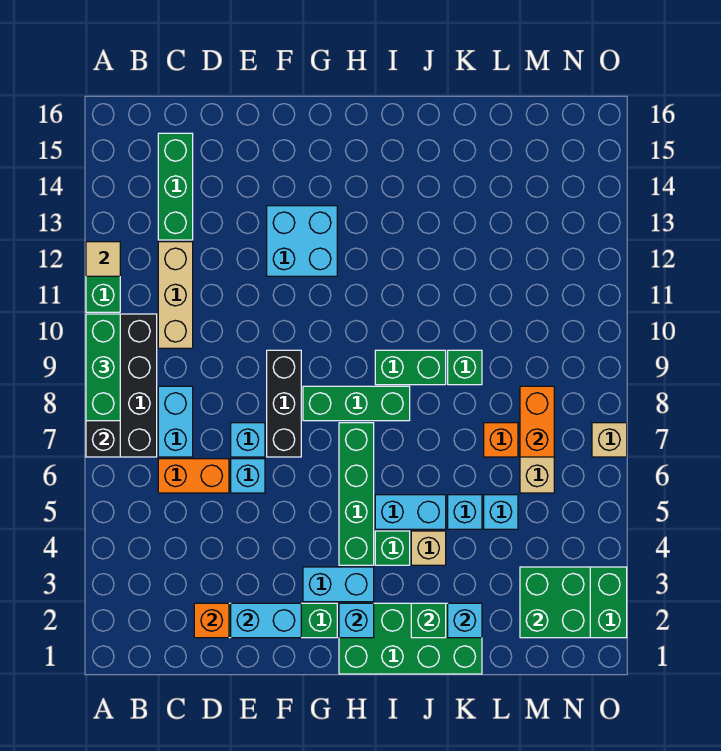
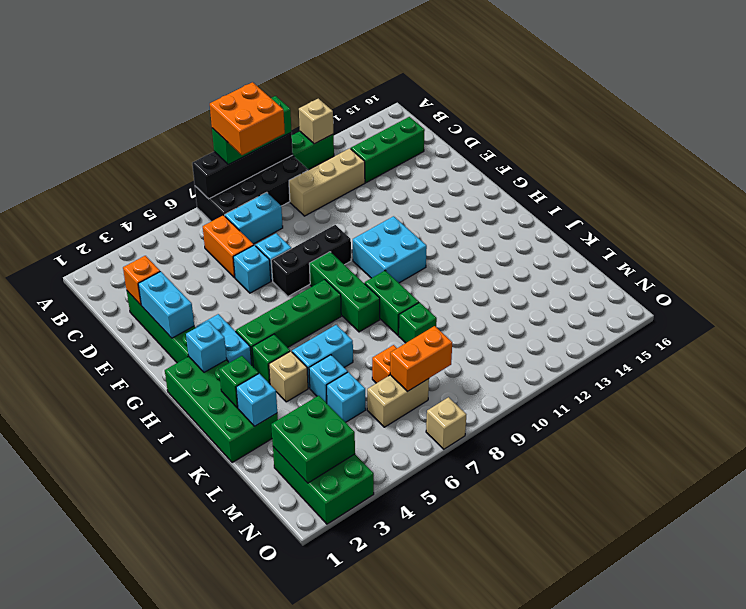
none -> orange 2x2 brick [210,82,285,155]
tan 1x1 tile [86,242,120,276] -> tan 1x1 brick [299,99,333,144]
cyan 2x2 brick [267,206,337,276] -> cyan 2x2 brick moved to [353,216,427,283]
cyan 1x2 brick [375,495,446,529] -> cyan 1x2 brick turned to [292,325,353,388]

